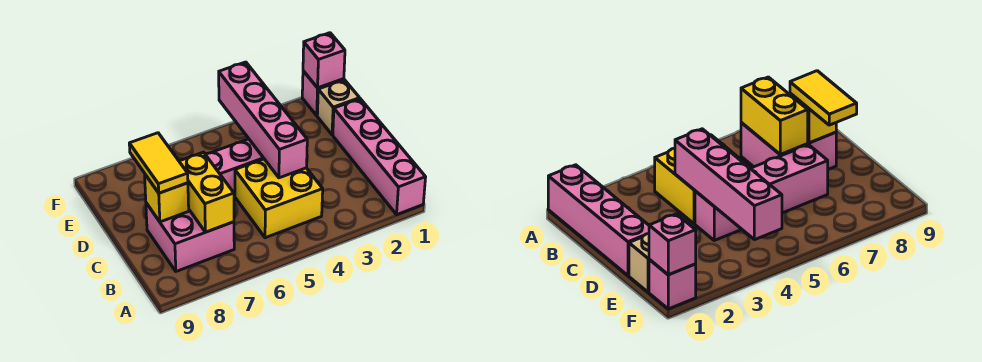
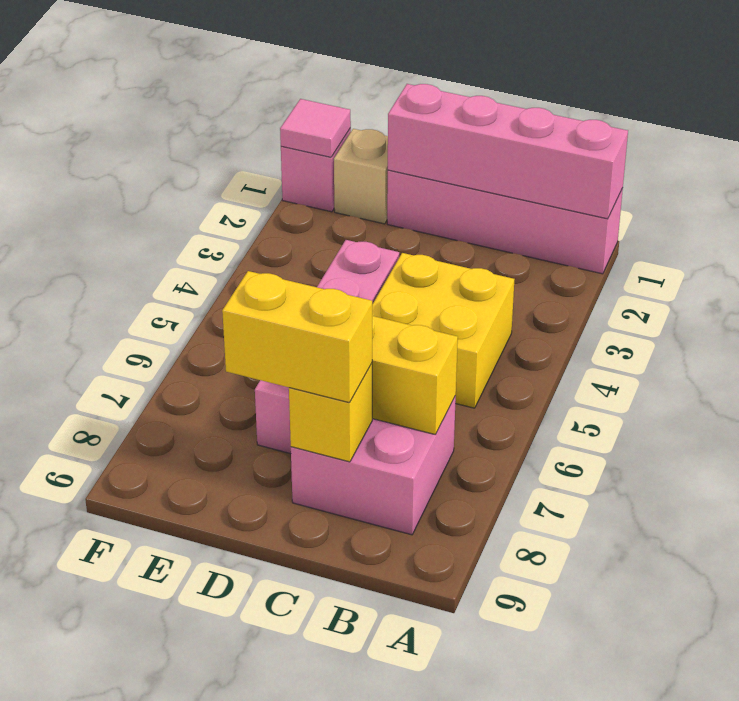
pink 1x4 brick [219,62,307,178] -> pink 1x4 brick moved to [388,84,628,219]
yellow 1x2 tile [129,133,188,193] -> yellow 1x2 brick [222,271,372,403]
pink 1x1 brick [303,33,345,88] -> pink 1x1 tile [280,99,351,157]

